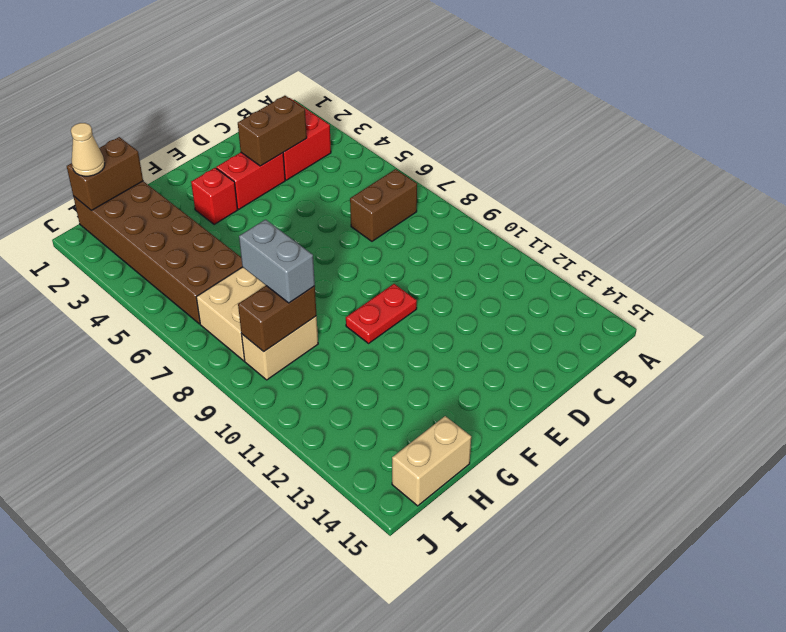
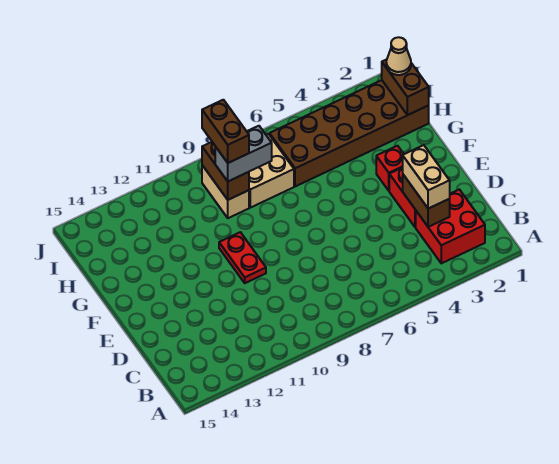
brown 1x2 brick [350,169,417,241] -> brown 1x2 brick moved to [202,100,249,163]
tan 1x2 brick [392,416,471,506] -> tan 1x2 brick moved to [403,145,450,209]

